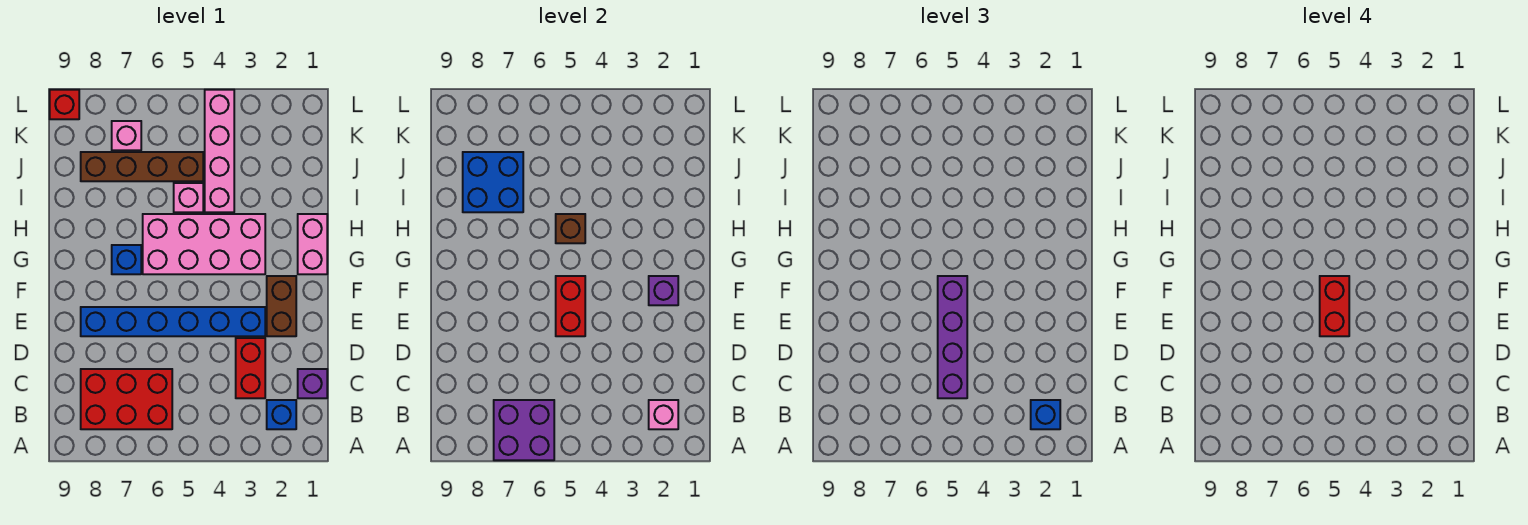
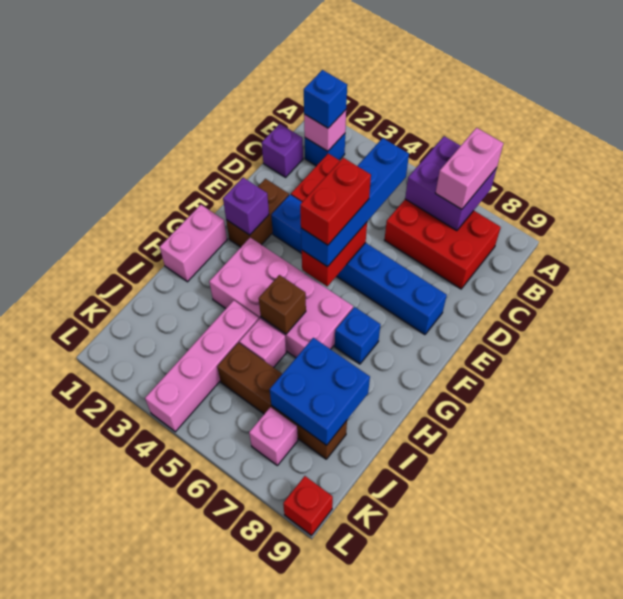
none -> pink 1x2 brick [436,128,503,209]
purple 1x4 brick [938,276,967,398] -> blue 1x4 brick [301,138,409,267]

